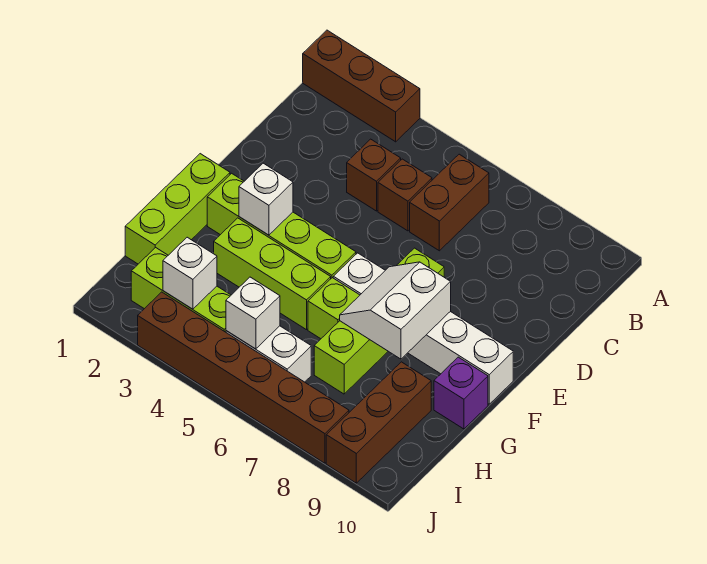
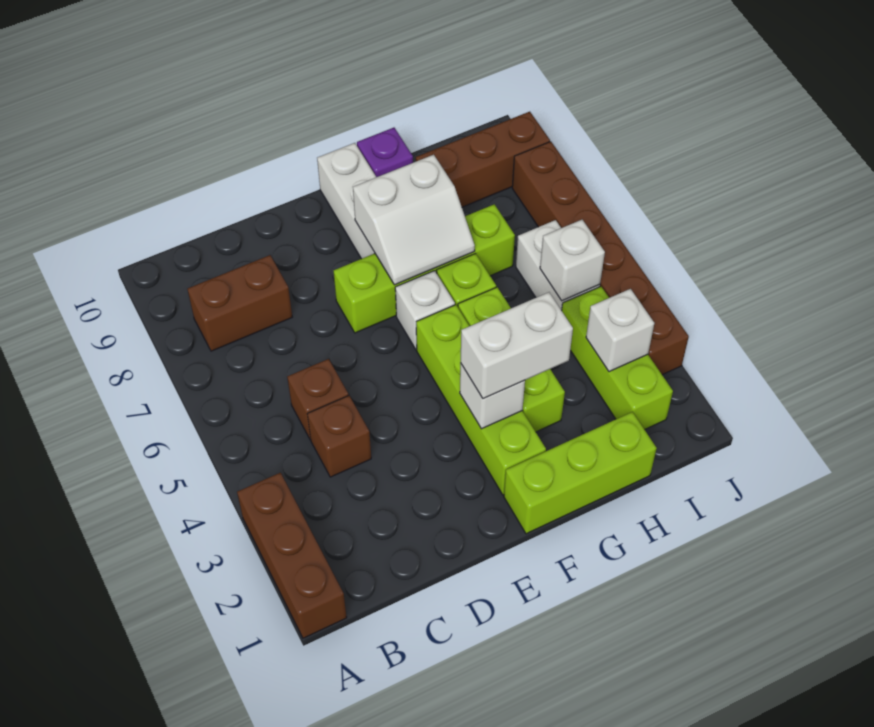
brown 1x2 brick [410,154,489,251] -> brown 1x2 brick moved to [188,255,292,351]
none -> white 1x2 brick [461,292,573,399]

